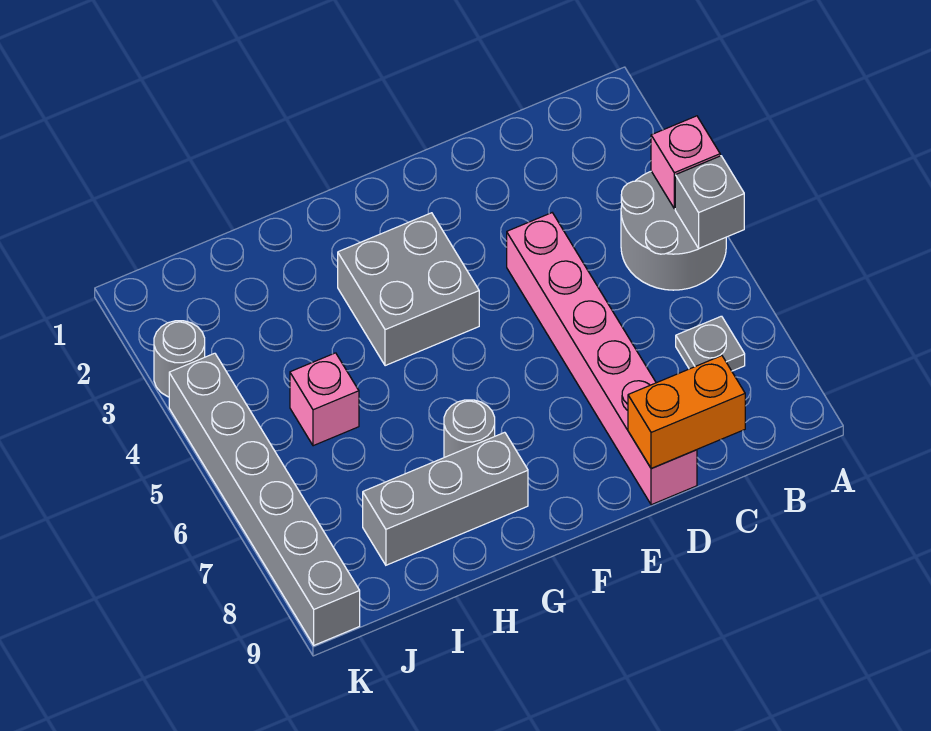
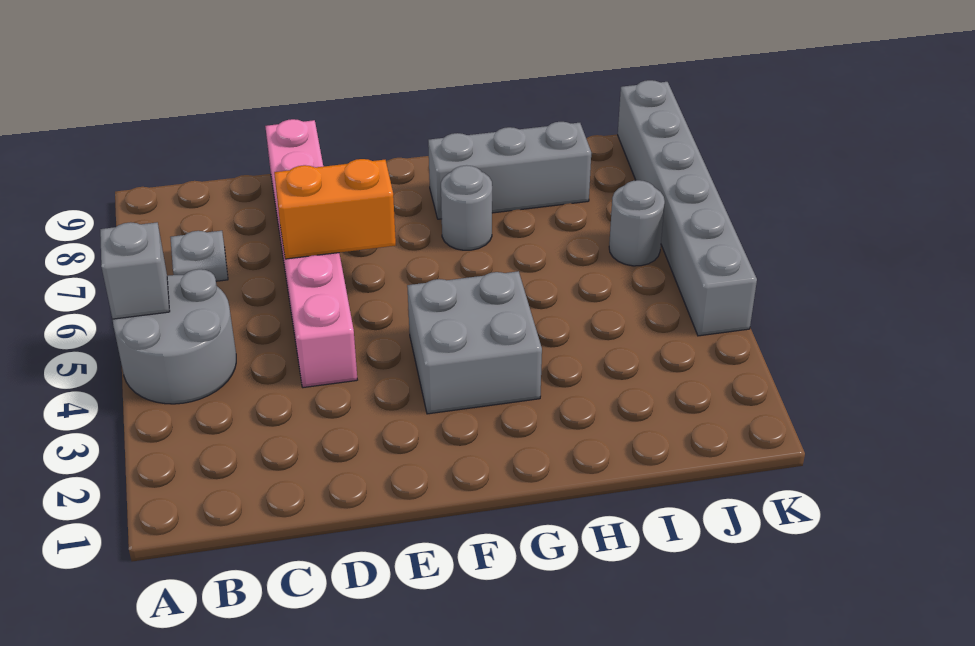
pink 1x1 brick [651,116,720,209] -> none
orange 1x2 brick [628,356,745,469] -> orange 1x2 brick moved to [274,159,396,259]
pink 1x1 brick [290,353,359,446] -> none
grey 1x1 round brick [154,321,205,397] -> grey 1x1 round brick moved to [609,180,665,266]

